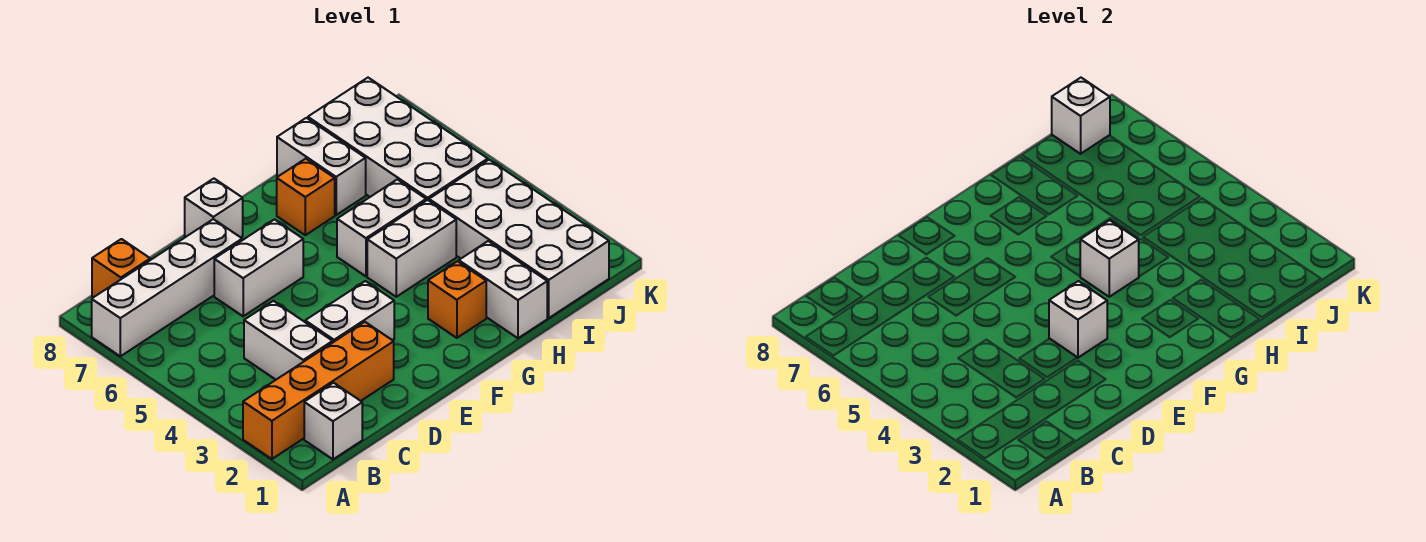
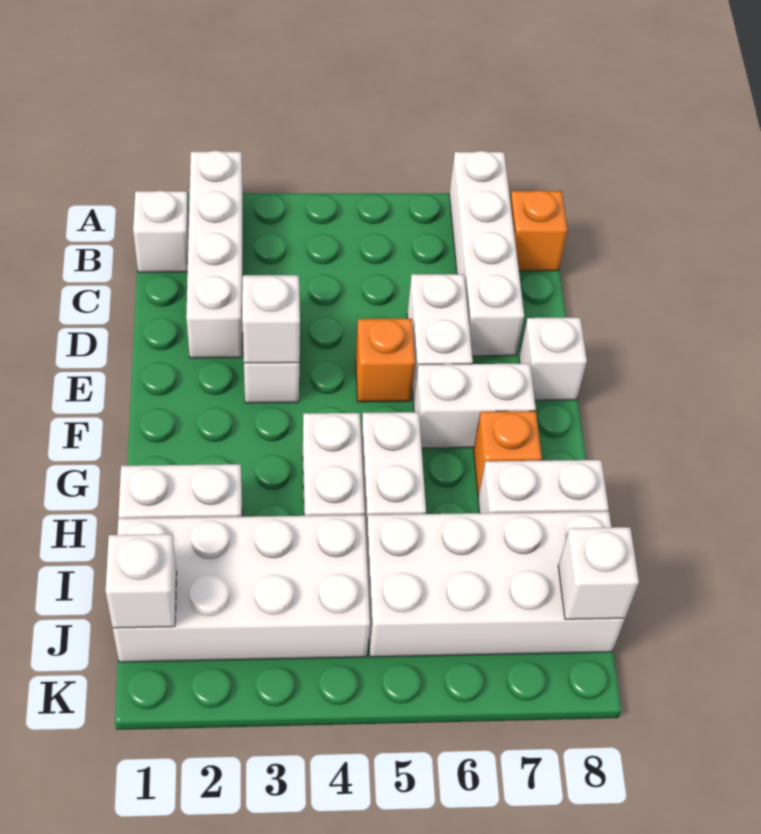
orange 1x4 brick [243,322,394,459] -> white 1x4 brick [186,151,243,358]
white 1x2 brick [244,301,333,380] -> white 1x2 brick moved to [414,364,536,448]
orange 1x1 brick [428,261,486,338] -> orange 1x1 brick moved to [356,319,415,402]
white 1x1 brick [1080,220,1139,297] -> white 1x1 brick moved to [106,534,177,628]

